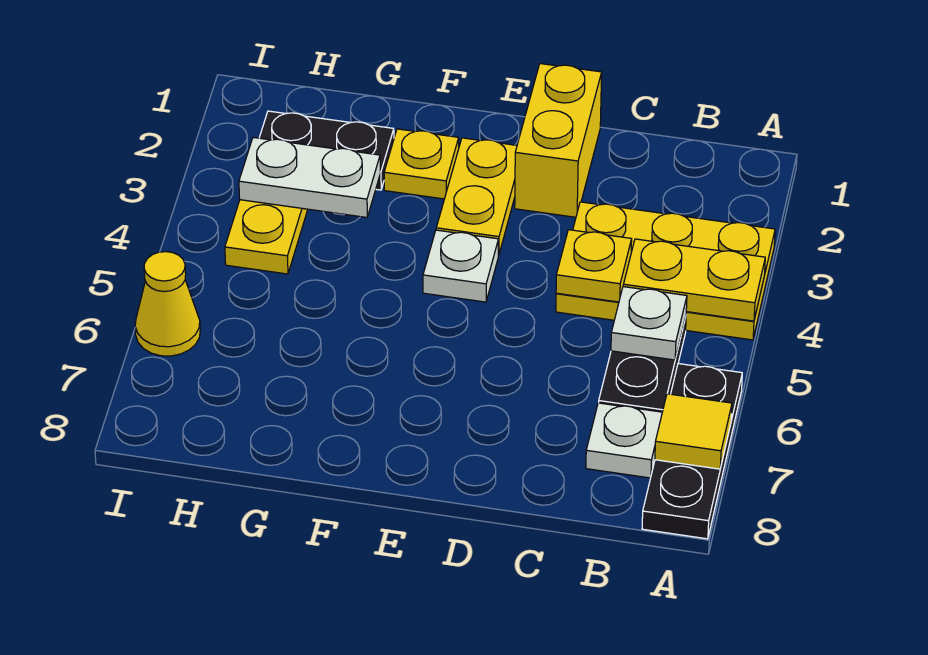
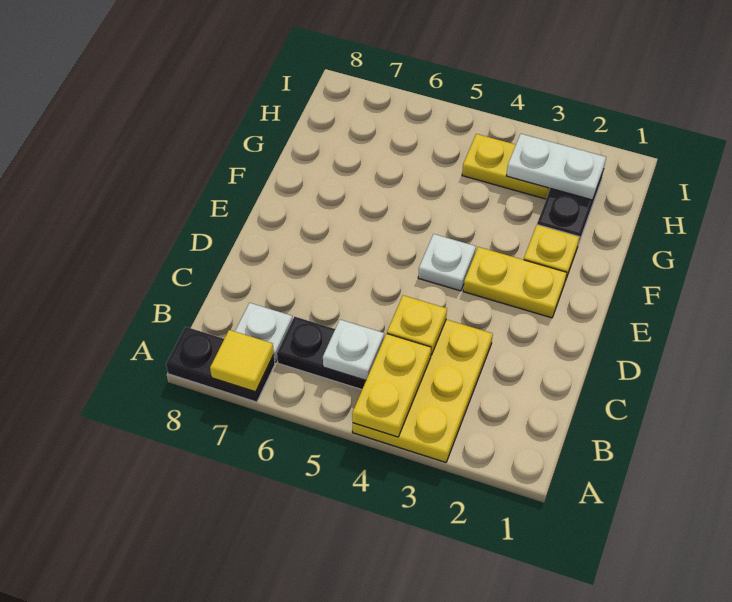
black 1x3 plate [642,364,742,539] -> black 1x2 plate [166,327,275,402]
yellow 1x2 brick [515,64,602,217] -> none
white 1x2 plate [239,137,380,217] -> white 1x2 plate turned to [507,134,606,200]
yellow 1x1 cone [135,252,200,356] -> none

